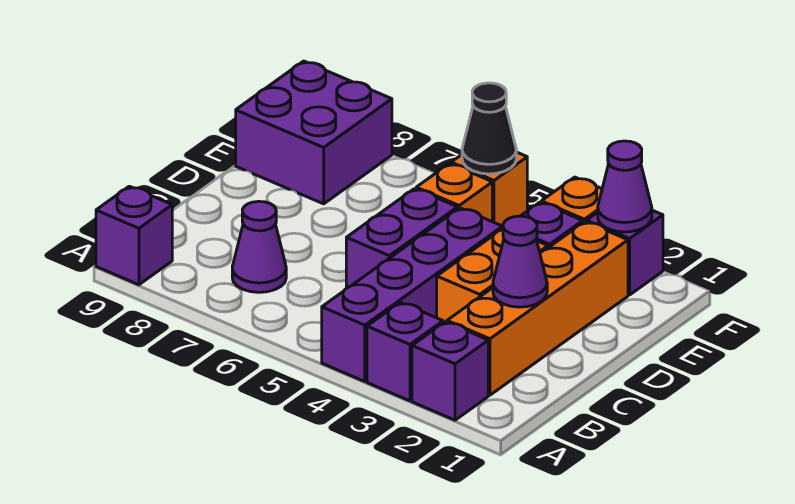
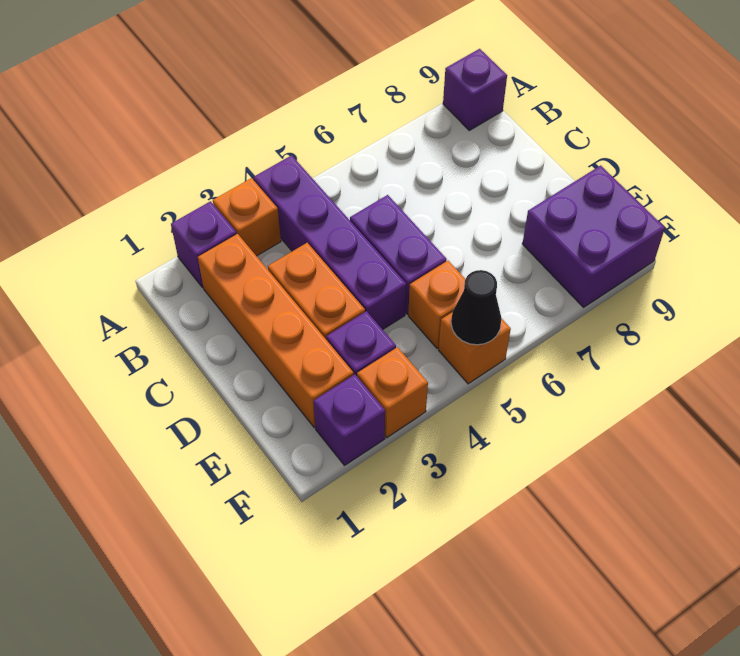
purple 1x1 brick [367,302,443,401] -> orange 1x1 brick [213,178,281,256]
purple 1x1 cone [232,201,286,292] -> none
purple 1x1 cone [493,216,547,307] -> none
purple 1x1 cone [598,141,652,232] -> none

